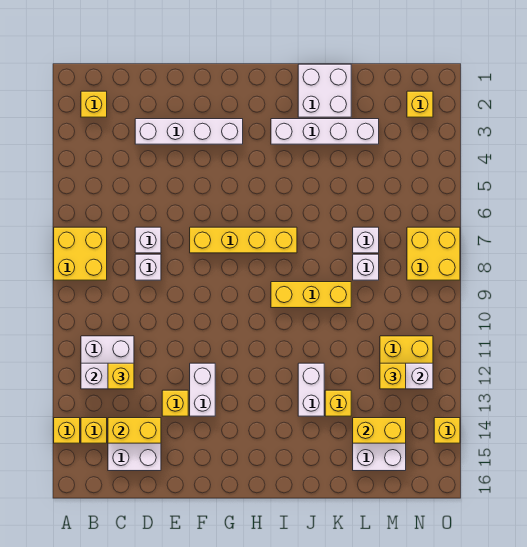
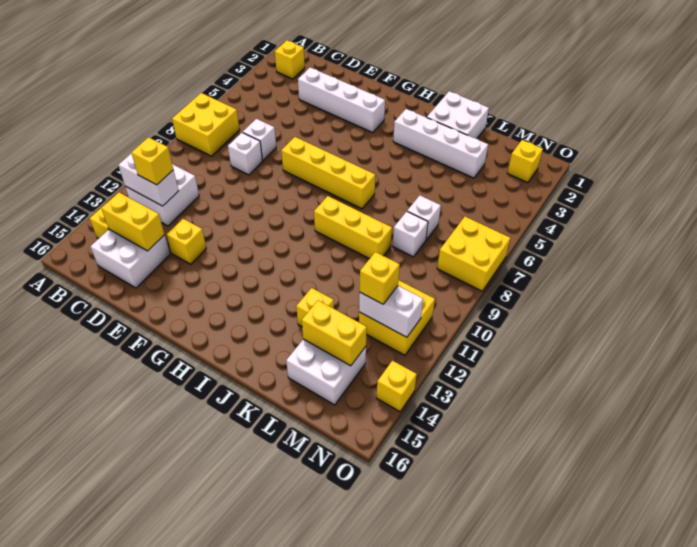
yellow 1x1 brick [54,418,80,443] -> none
white 1x2 brick [190,363,215,416] -> none
white 1x2 brick [298,363,324,416] -> none

